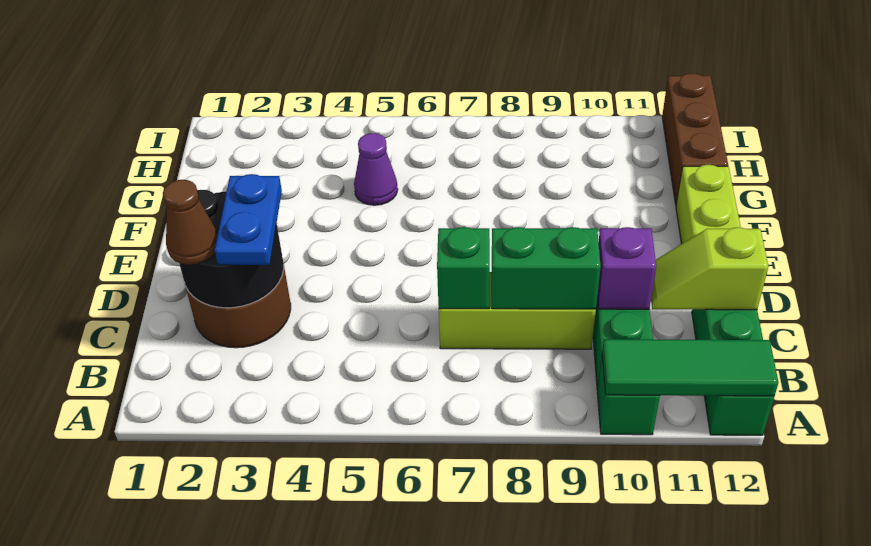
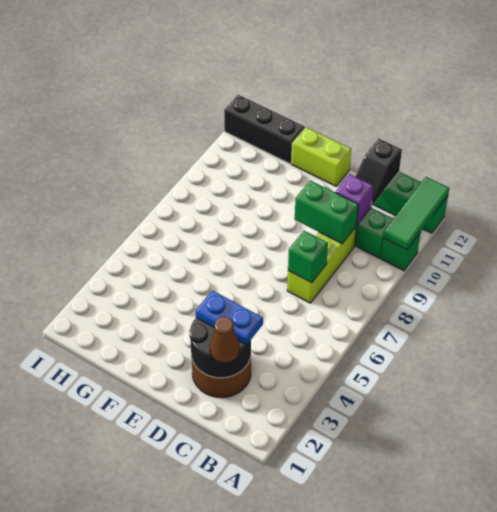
green 1x2 brick [492,227,601,309] -> green 1x2 brick turned to [295,180,359,244]
lime 1x2 slope [651,227,768,310] -> black 1x2 slope [355,139,402,206]
purple 1x1 cone [354,133,398,205] -> none
brown 1x3 brick [662,73,728,204] -> black 1x3 brick [224,95,305,164]

